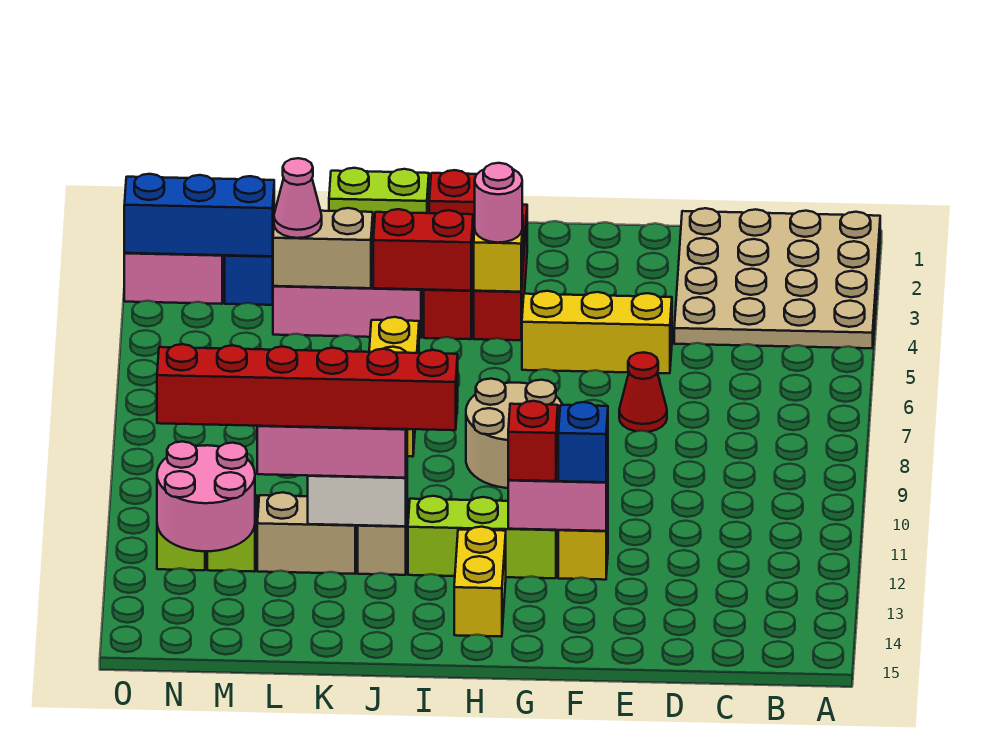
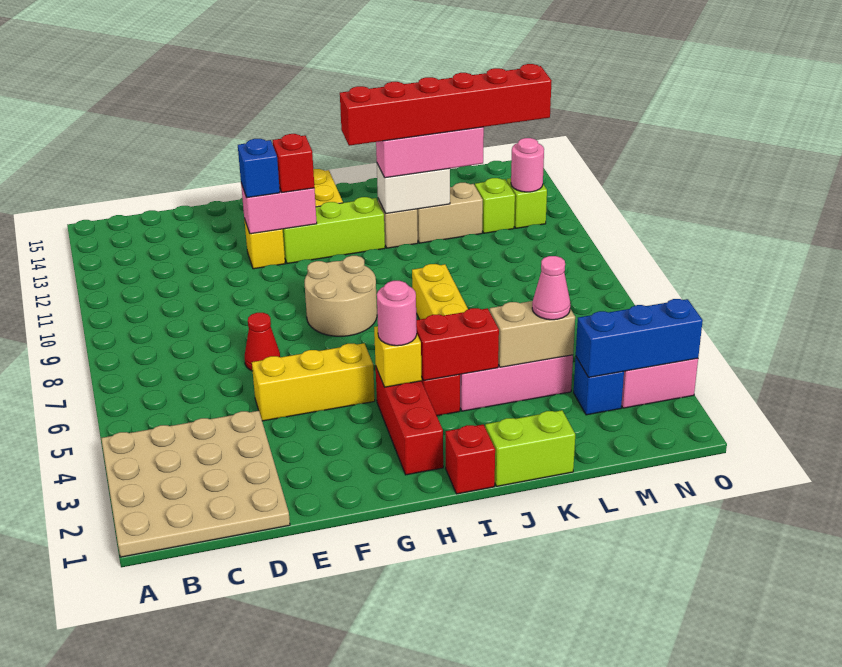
pink 2x2 round brick [157,442,255,551] -> pink 1x1 round brick [511,138,544,192]

